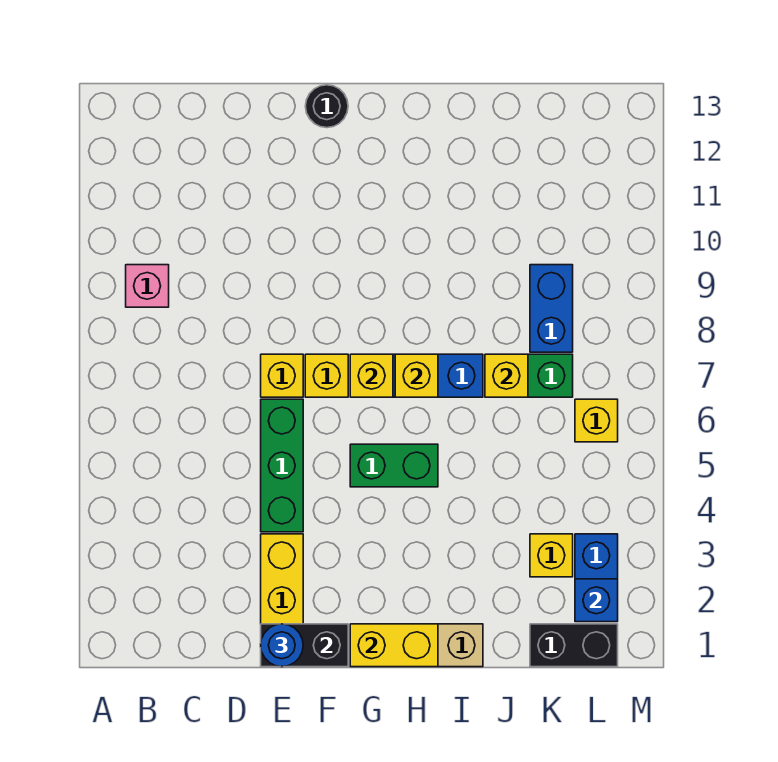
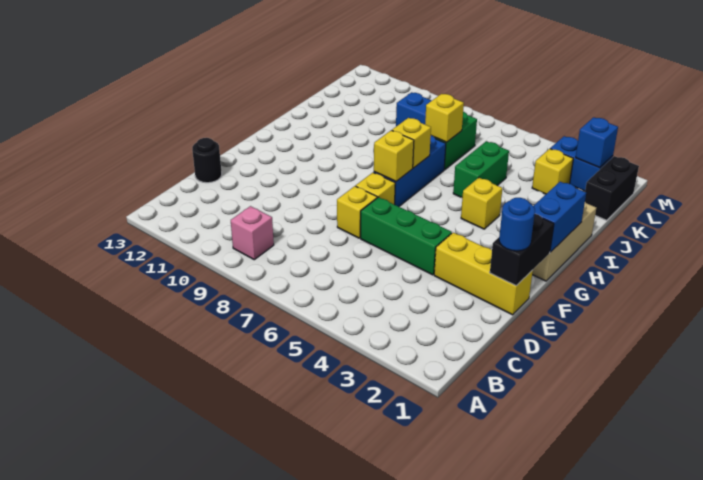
black 1x1 round brick [305,85,348,128] -> black 1x1 round brick moved to [192,138,222,183]
yellow 1x2 brick [350,624,438,667] -> blue 1x2 brick [534,182,586,252]
green 1x2 brick [350,444,438,487] -> green 1x2 brick moved to [453,141,509,198]
yellow 1x1 brick [575,399,618,442] -> yellow 1x1 brick moved to [461,178,502,229]

